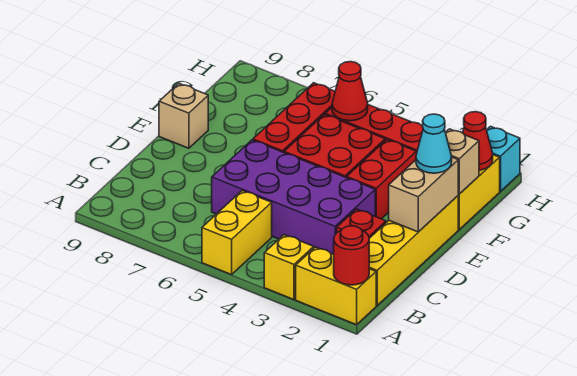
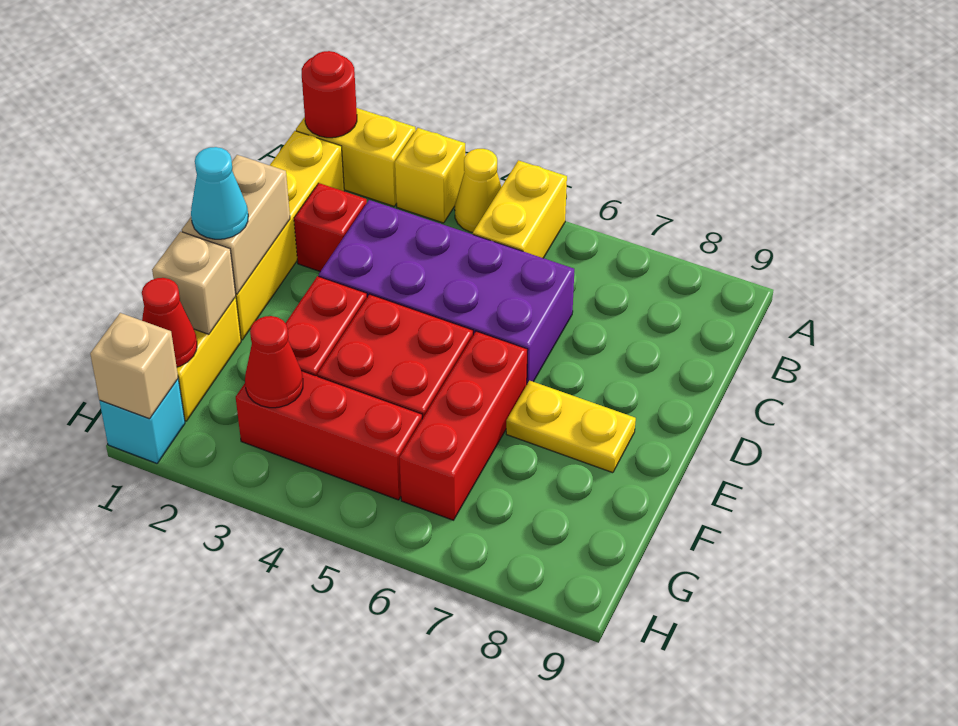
none -> yellow 1x1 cone [455,149,501,232]
none -> yellow 1x2 plate [506,381,636,473]
tan 1x1 brick [159,83,208,148] -> tan 1x1 brick moved to [90,313,178,419]
red 1x1 cone [332,62,368,121] -> red 1x1 cone moved to [245,316,303,408]

